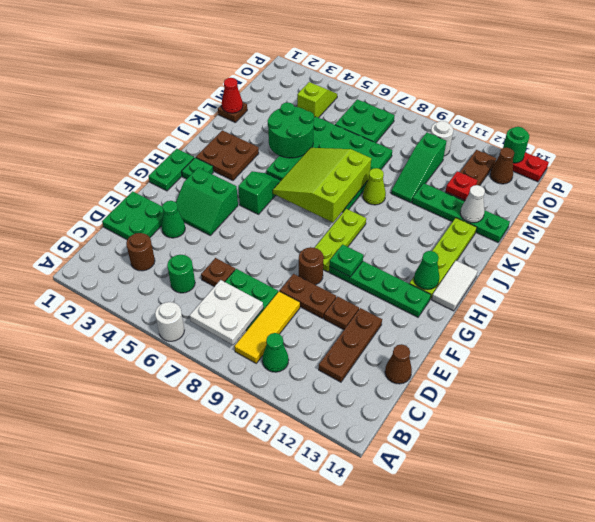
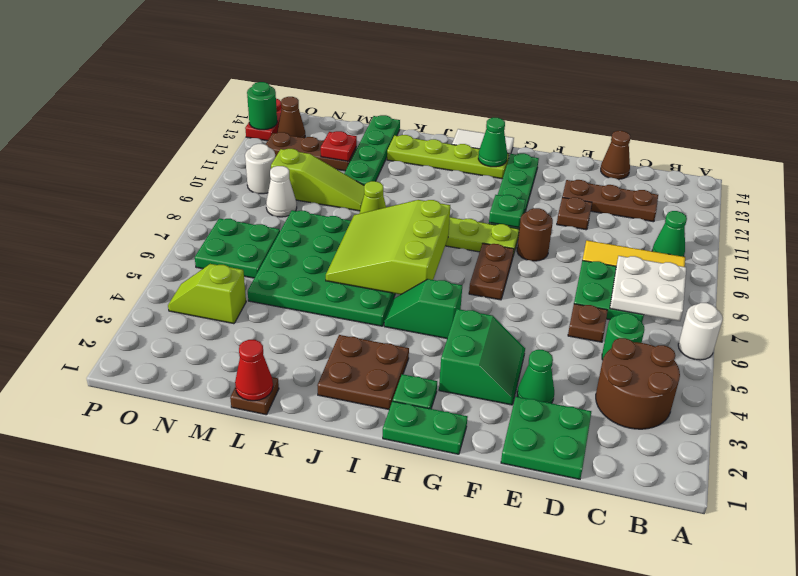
brown 1x1 round brick [126,233,155,271] -> brown 2x2 round brick [596,338,680,429]
brown 1x2 plate [280,274,336,319] -> brown 1x2 plate moved to [469,243,514,300]
lime 3x3 slope [273,148,371,222] -> lime 3x3 slope turned to [326,200,450,295]
green 2x2 round brick [268,102,314,158] -> none
green 1x3 slope [391,133,447,203] -> lime 1x3 slope [271,149,364,211]
white 1x1 cone [460,185,485,223] -> white 1x1 cone moved to [266,166,297,217]

